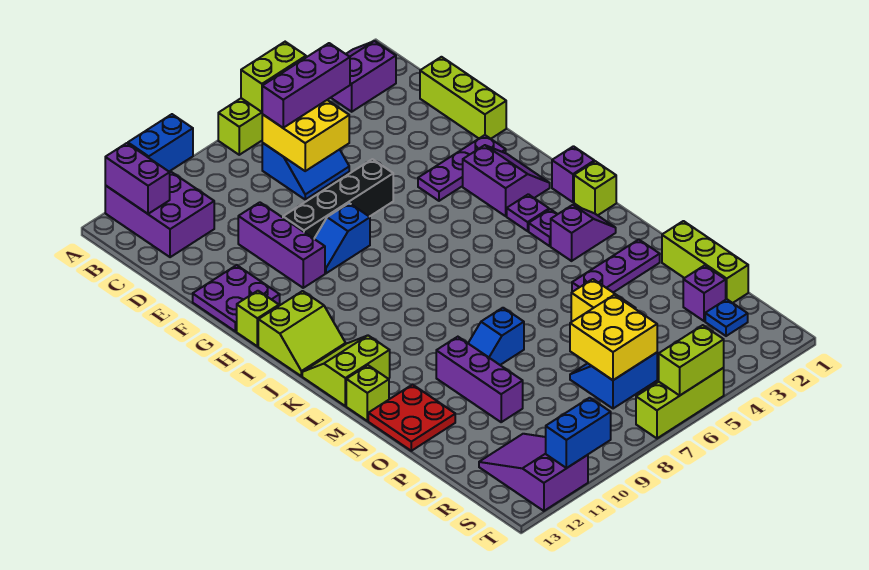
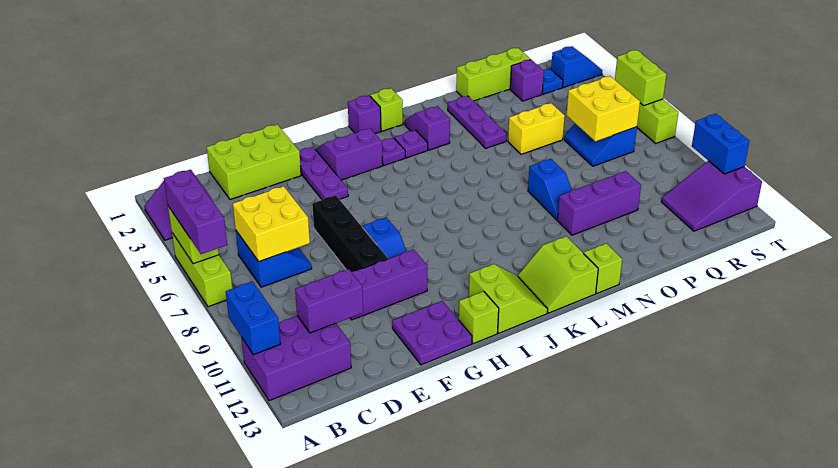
purple 1x2 brick [105,143,170,214] -> purple 1x2 brick moved to [295,269,363,333]
purple 1x3 brick [262,43,350,128] -> purple 1x3 brick moved to [164,170,227,254]
lime 1x3 brick [420,57,506,139] -> lime 2x3 brick [207,124,301,199]
red 2x2 plate [368,384,455,451] -> none
none -> blue 1x2 slope [551,46,602,88]

